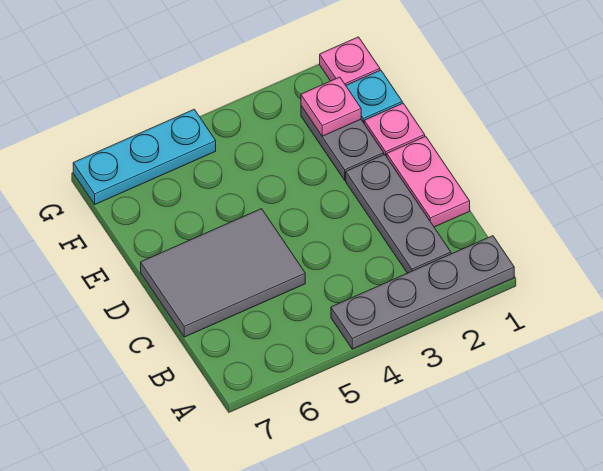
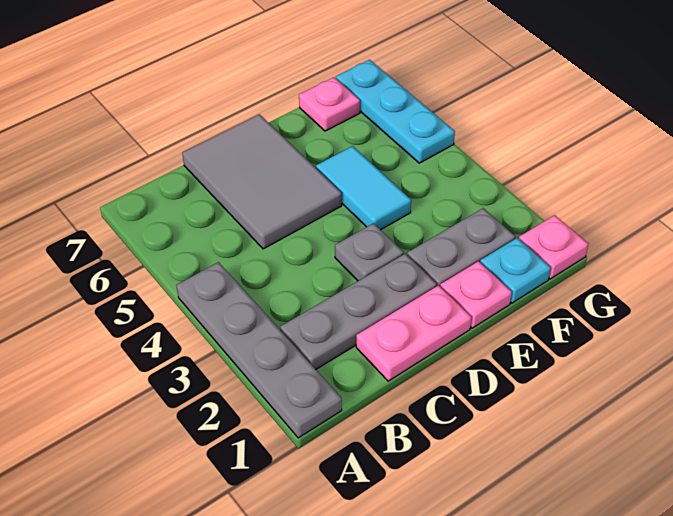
none -> grey 1x1 plate [335,223,404,281]
none -> cyan 1x2 tile [316,146,411,230]
pink 1x1 plate [301,77,361,136] -> pink 1x1 plate moved to [299,77,360,131]

